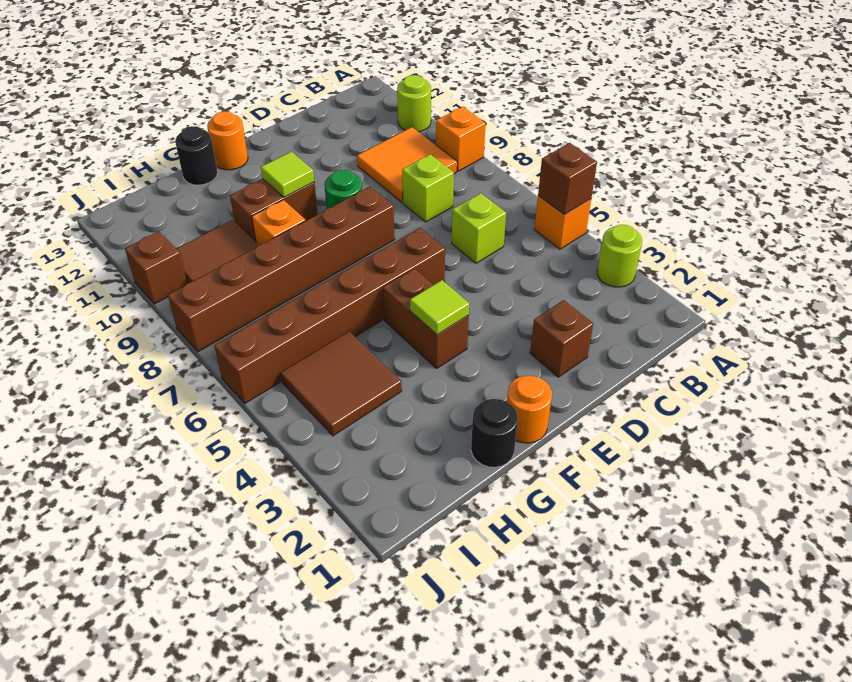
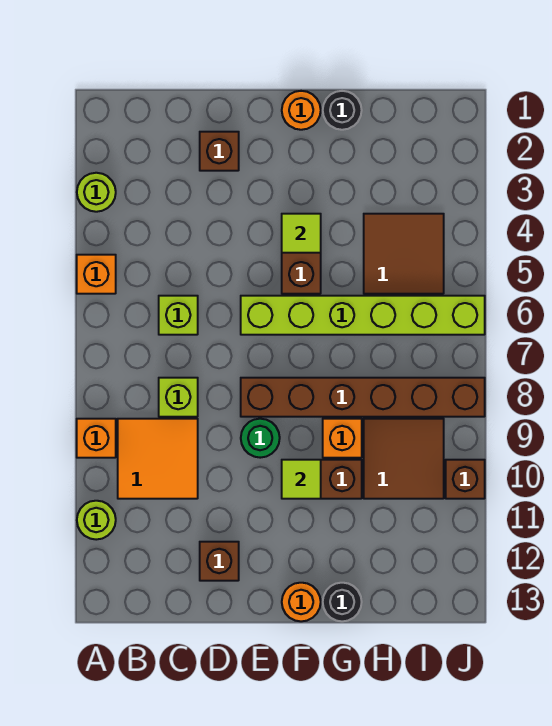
brown 1x1 brick [538,143,597,214] -> brown 1x1 brick moved to [200,542,239,581]
brown 1x6 brick [214,228,445,403] -> lime 1x6 brick [241,296,485,335]

